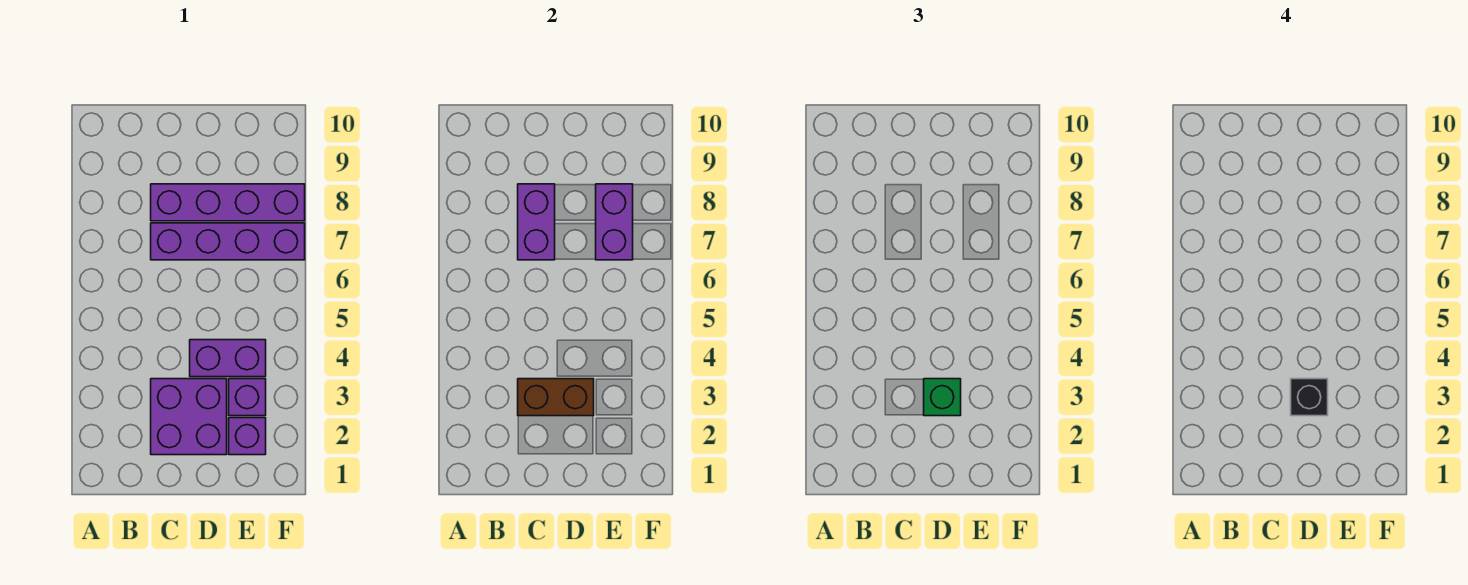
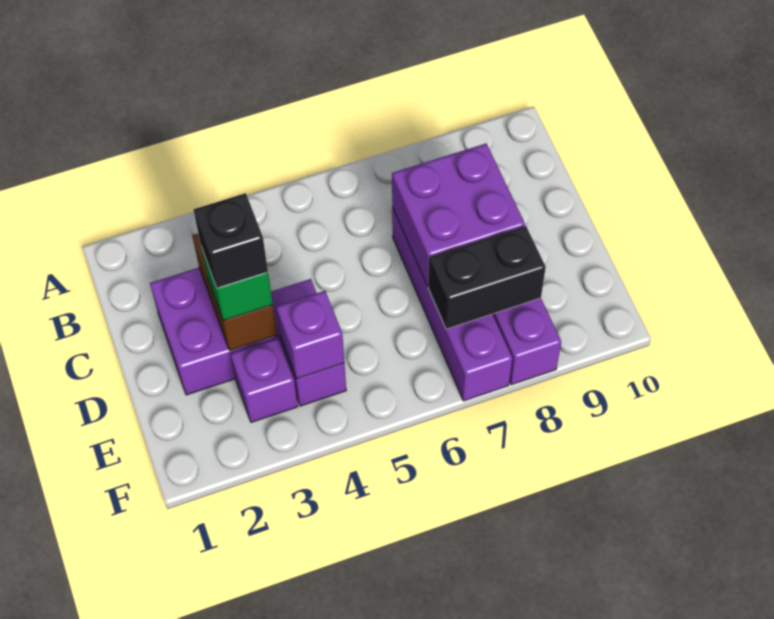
purple 1x2 brick [518,184,555,260] -> purple 2x2 brick [392,144,525,286]
purple 1x1 brick [229,418,266,455] -> purple 1x1 brick moved to [276,291,344,379]
purple 1x2 brick [596,184,633,260] -> black 1x2 brick [428,226,546,329]

